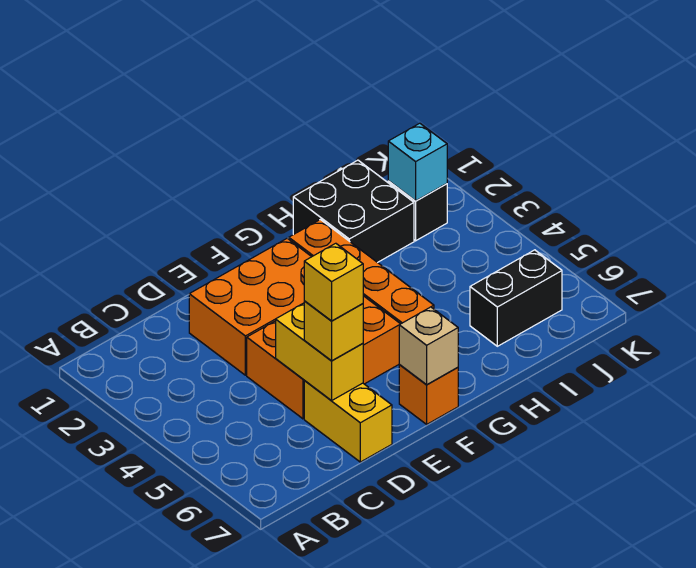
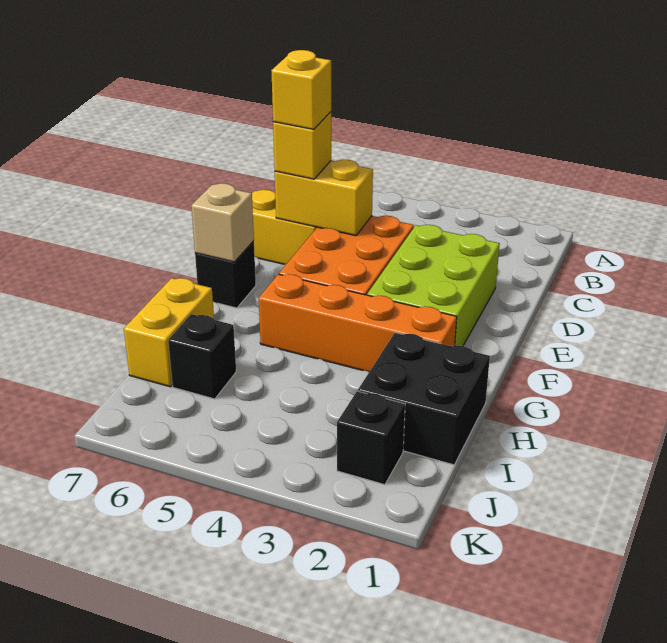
orange 2x3 brick [189,238,311,375] -> lime 2x3 brick [367,225,500,346]
orange 1x1 brick [399,365,458,424] -> black 1x1 brick [195,241,256,308]
none -> yellow 1x2 brick [124,278,214,387]
black 1x2 brick [470,250,562,346] -> black 1x1 brick [168,314,236,399]
cyan 1x1 brick [388,123,447,201] -> none

